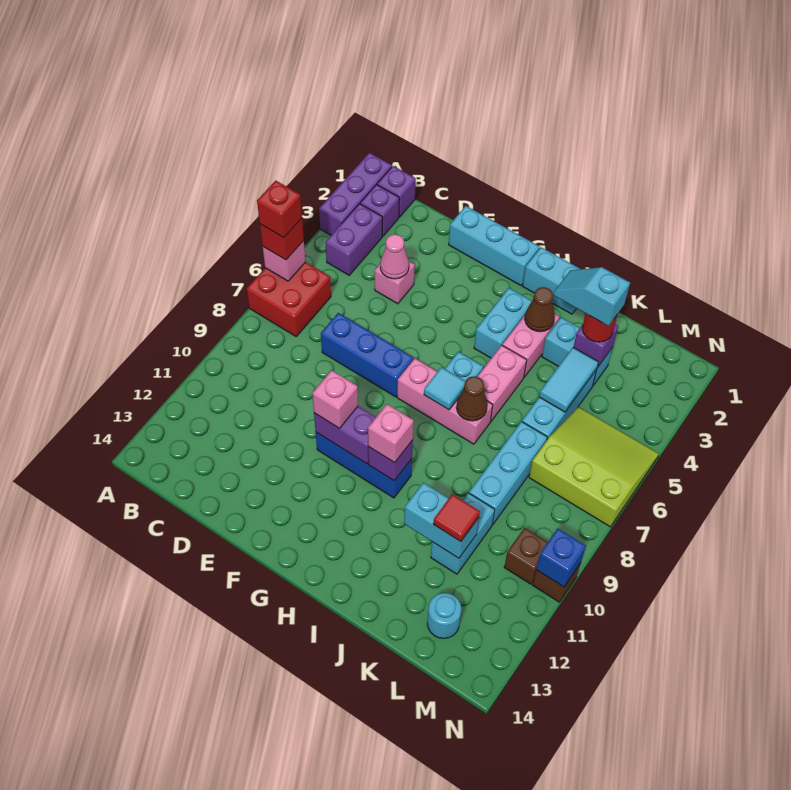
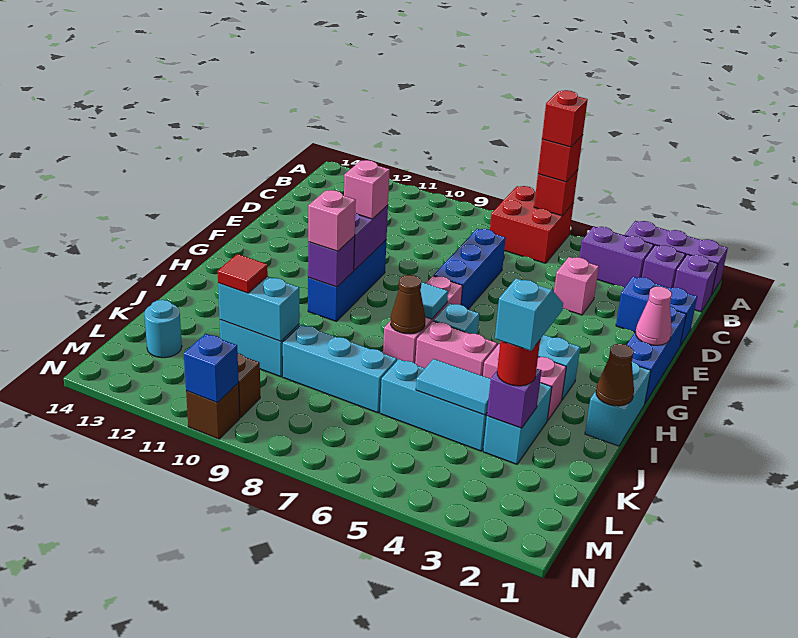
pink 1x1 brick [263,241,306,281] -> red 1x1 brick [534,170,578,216]
none -> blue 1x2 brick [616,277,697,346]
pink 1x1 cone [380,234,409,279] -> pink 1x1 cone moved to [636,287,672,345]
cyan 1x3 brick [449,206,539,285] -> blue 1x3 brick [627,306,686,403]
brown 1x1 cone [525,287,555,332] -> brown 1x1 cone moved to [596,344,634,406]
cyan 1x2 brick [404,483,479,558] -> cyan 1x2 brick turned to [218,276,299,341]
lime 3x3 slope [529,407,659,527] -> none

